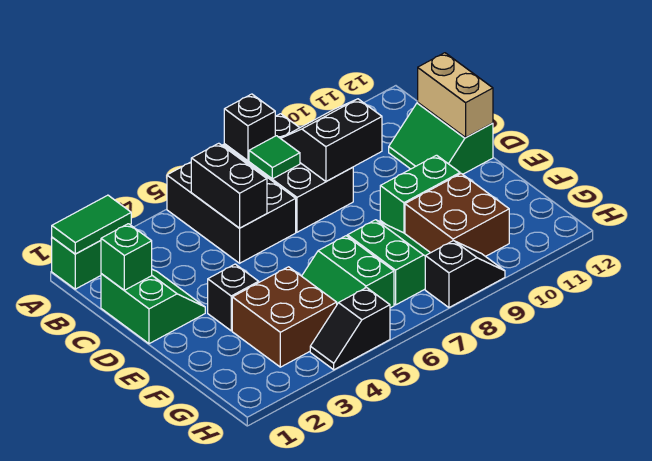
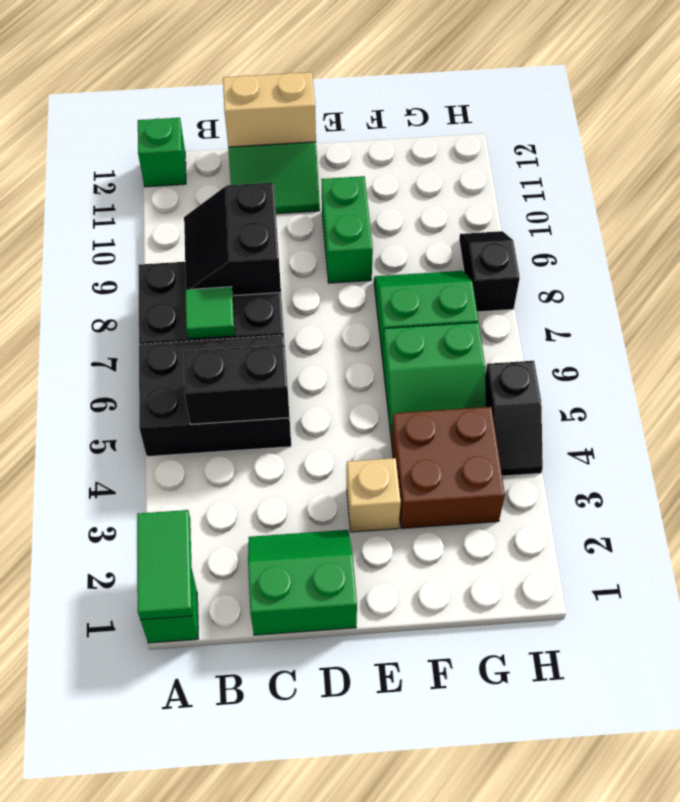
black 1x1 brick [224,94,275,161] -> none
green 1x1 brick [101,224,152,290] -> green 1x1 brick moved to [138,118,186,187]
black 1x1 brick [208,264,259,331] -> tan 1x1 brick [347,458,401,532]
brown 2x2 brick [405,174,509,257] -> none

